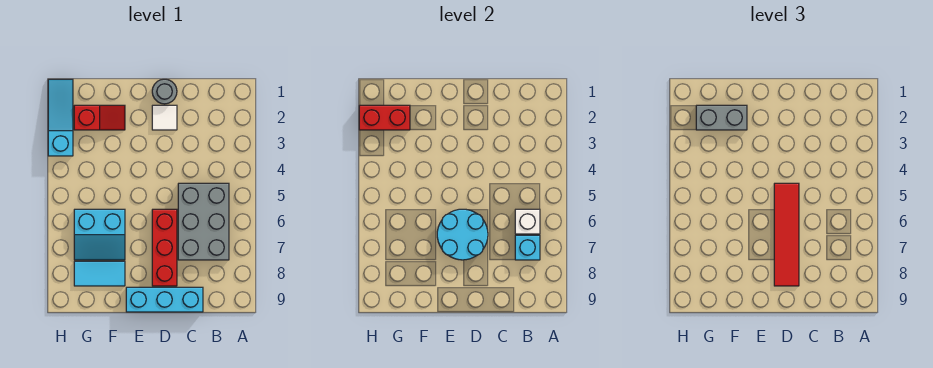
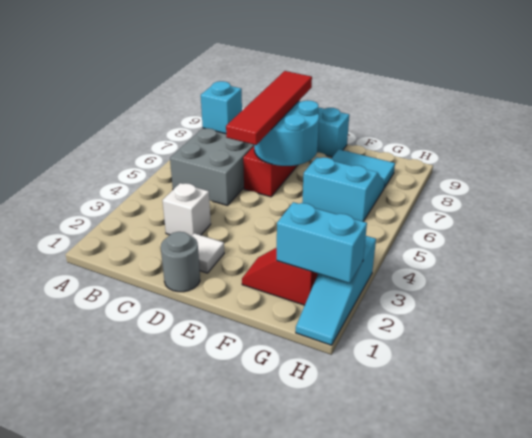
white 1x1 brick [515,209,540,234] -> white 1x1 brick moved to [162,183,211,236]
grey 1x2 brick [696,105,747,130] -> none
red 1x2 brick [359,105,410,130] -> cyan 1x2 brick [277,202,367,283]

